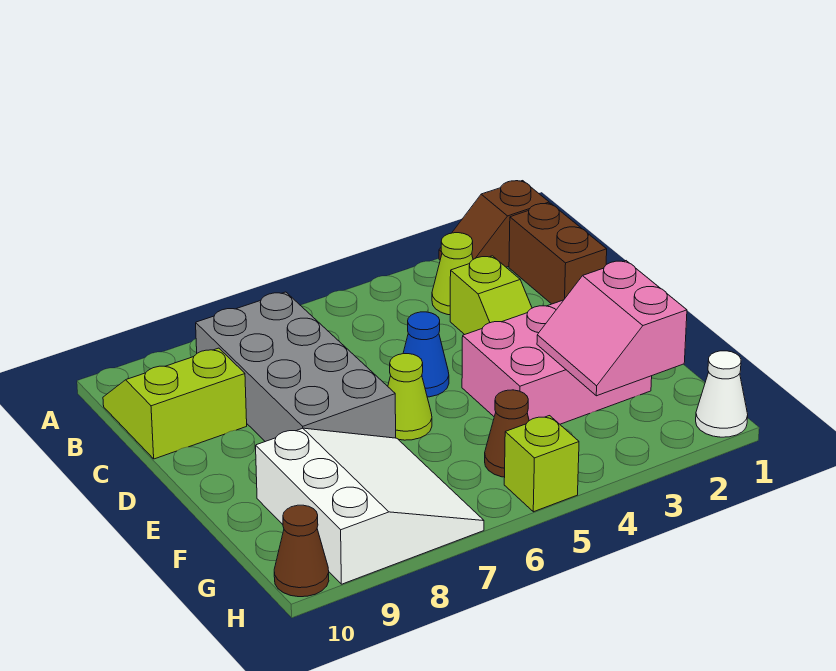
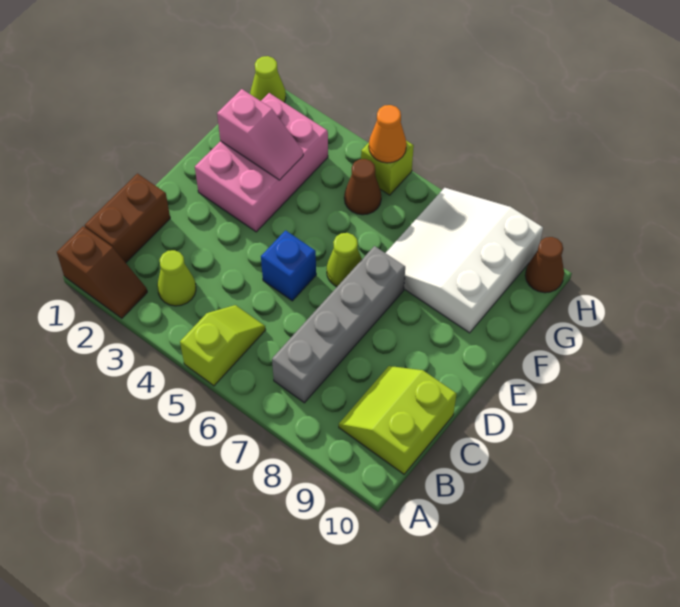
grey 2x4 brick [196,292,396,442] -> grey 1x4 brick [272,246,405,403]
lime 2x2 slope [103,348,247,459] -> lime 2x2 slope turned to [339,366,457,474]
lime 1x2 slope [450,256,532,335] -> lime 1x2 slope moved to [180,305,265,386]
blue 1x1 cone [403,312,449,397] -> blue 1x1 brick [261,230,316,301]
pink 2x3 brick [462,300,652,424] -> pink 2x3 brick turned to [195,93,328,232]
pink 2x2 slope [537,261,687,396] -> pink 1x2 slope [217,89,303,180]
white 1x1 cone [696,351,748,437] -> lime 1x1 cone [250,56,286,103]
none -> orange 1x1 cone [369,105,406,163]

